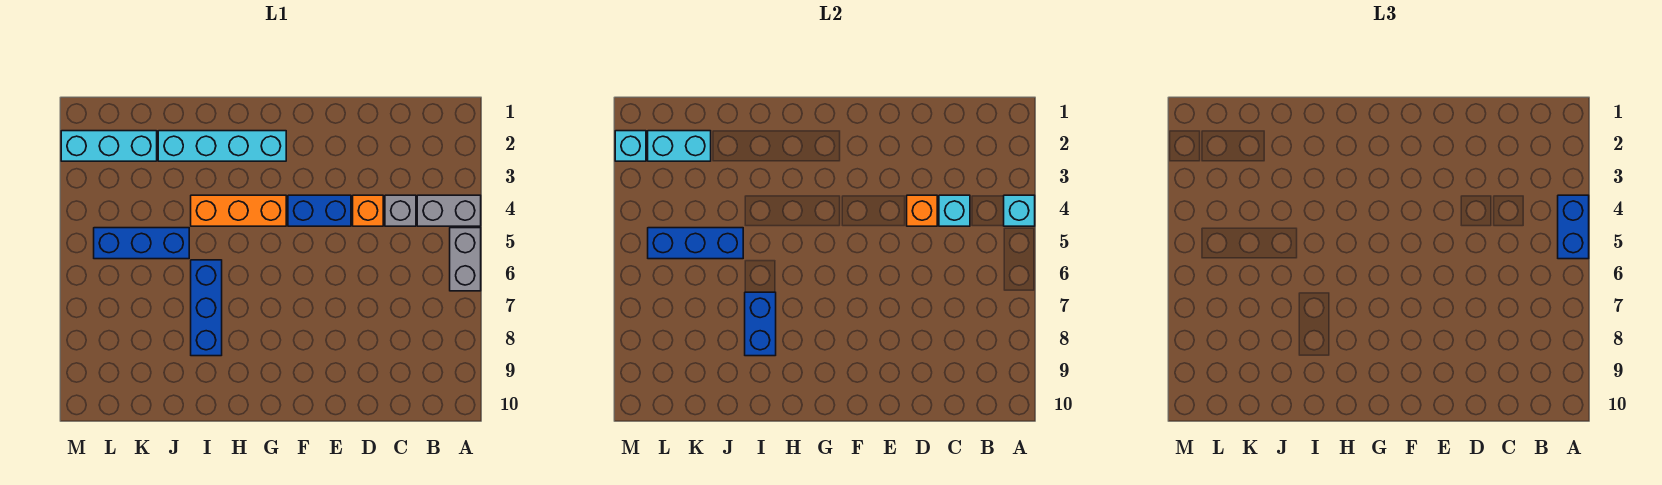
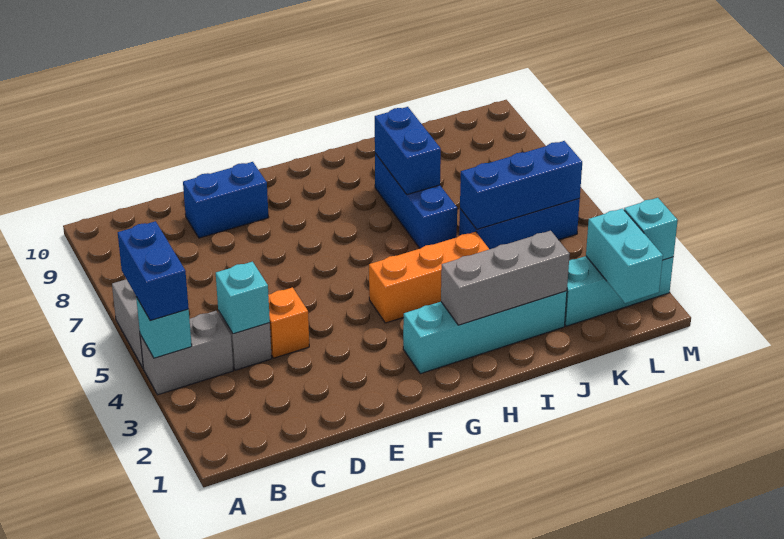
orange 1x1 brick [907,195,937,226] -> none
blue 1x2 brick [288,195,351,226] -> blue 1x2 brick moved to [183,162,269,238]
none -> grey 1x3 brick [441,231,570,325]
cyan 1x2 brick [648,131,711,161] -> cyan 1x2 brick turned to [586,209,663,303]

